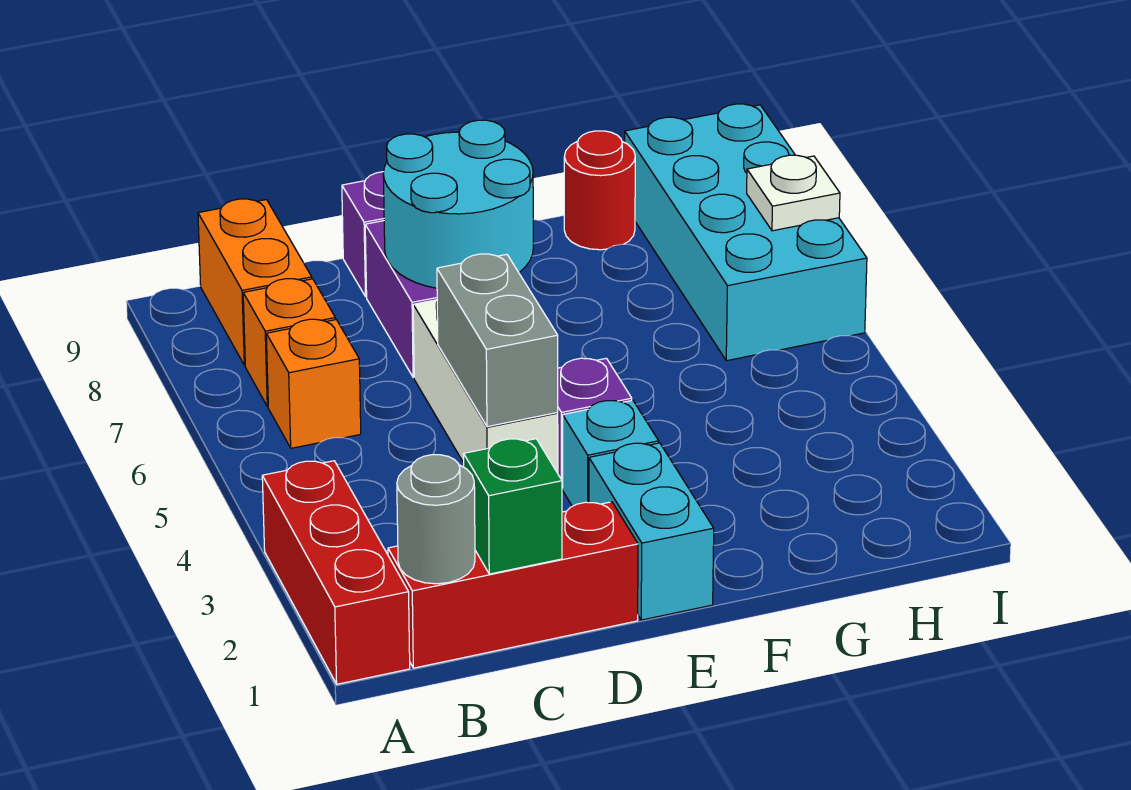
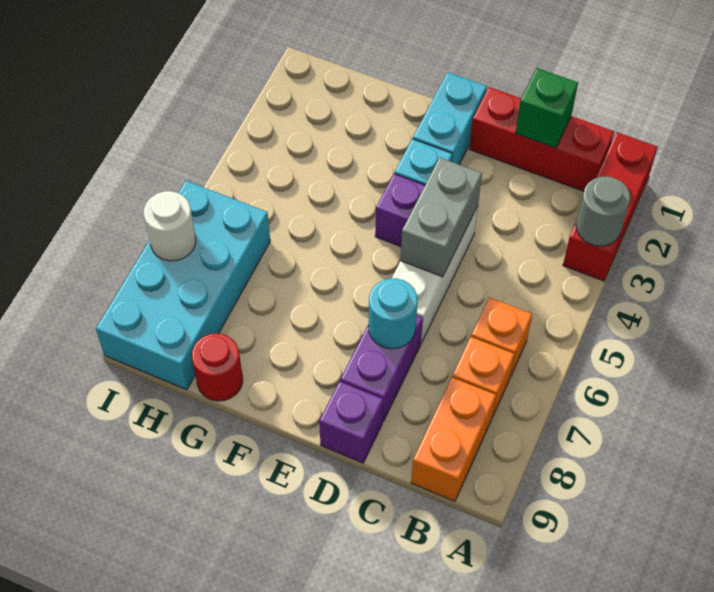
grey 1x1 round brick [397,455,475,584] -> grey 1x1 round brick moved to [576,177,630,246]
cyan 2x2 round brick [383,120,533,288] -> cyan 1x1 round brick [369,278,418,349]
white 1x1 plate [747,155,840,231] -> white 1x1 round brick [144,191,196,261]

